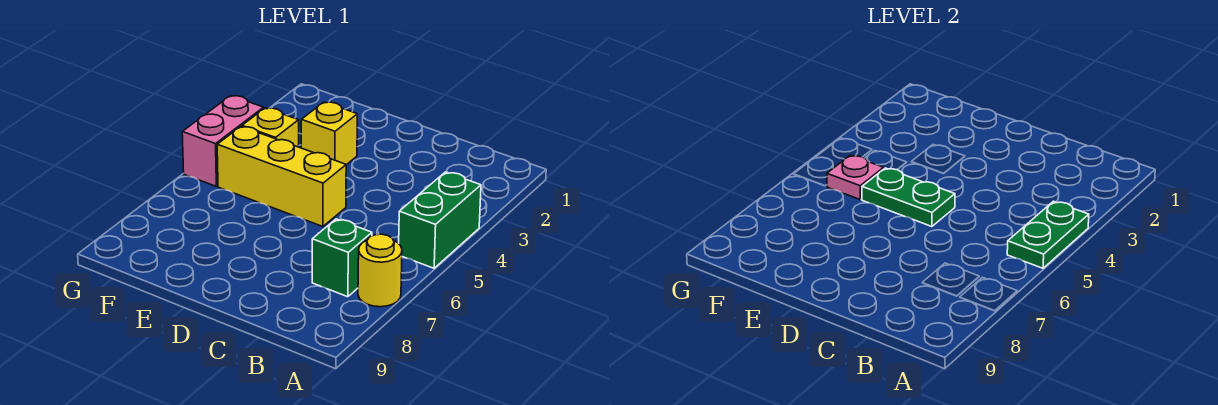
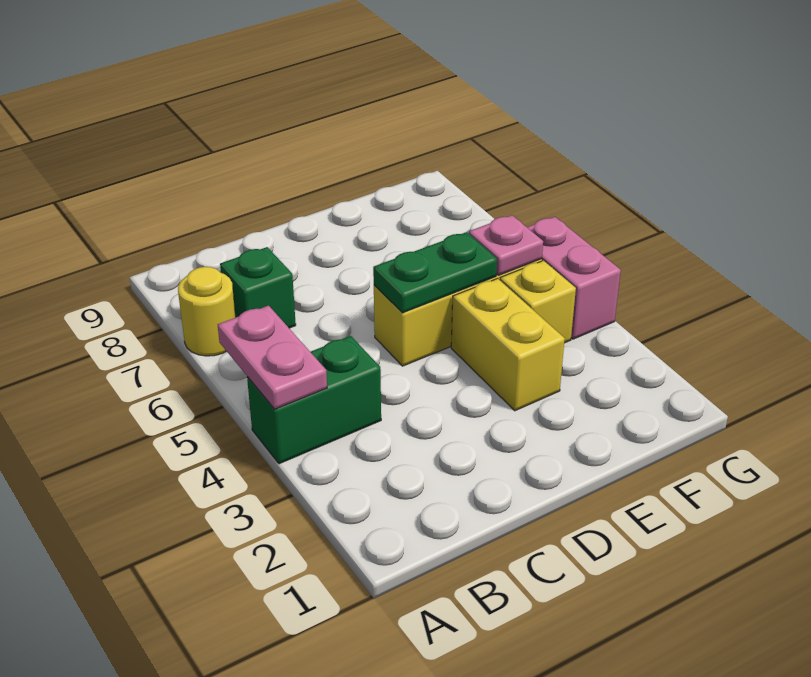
green 1x2 brick [399,172,481,268] -> green 1x2 brick turned to [247,336,381,464]
green 1x2 plate [1007,201,1089,268] -> pink 1x2 plate [218,306,327,409]
yellow 1x1 brick [301,102,357,165] -> yellow 1x2 brick [451,278,565,411]

